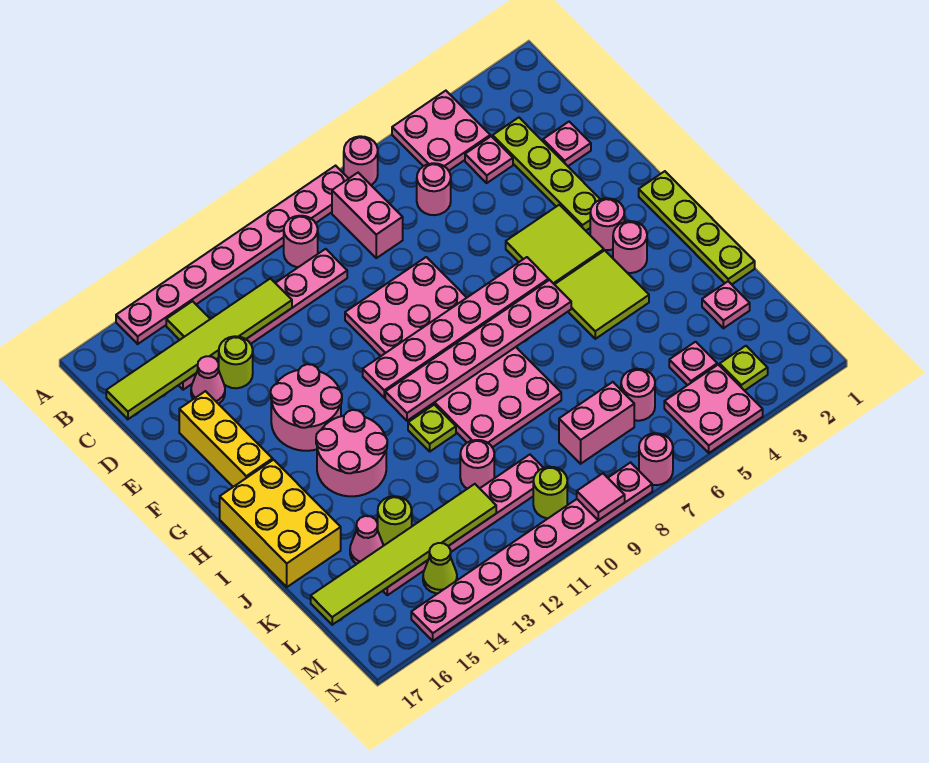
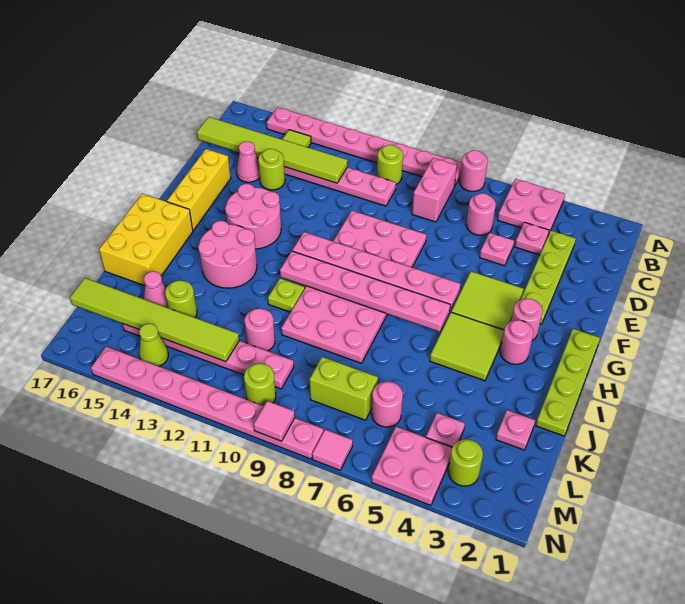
pink 1x1 round brick [284,216,318,267] -> lime 1x1 round brick [377,145,403,184]
pink 1x1 plate [543,122,591,166] -> pink 1x1 plate moved to [480,233,514,266]
pink 1x2 brick [559,382,634,464] -> lime 1x2 brick [310,357,378,420]
lime 1x1 plate [720,346,768,391] -> lime 1x1 round brick [448,439,483,486]
pink 1x1 round brick [639,433,673,485] -> pink 1x1 tile [312,430,353,470]

